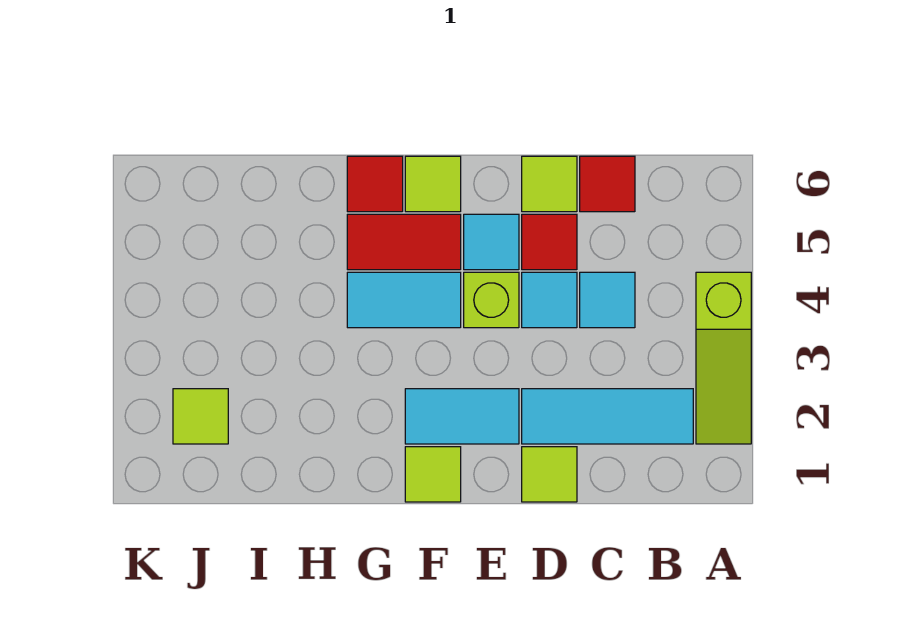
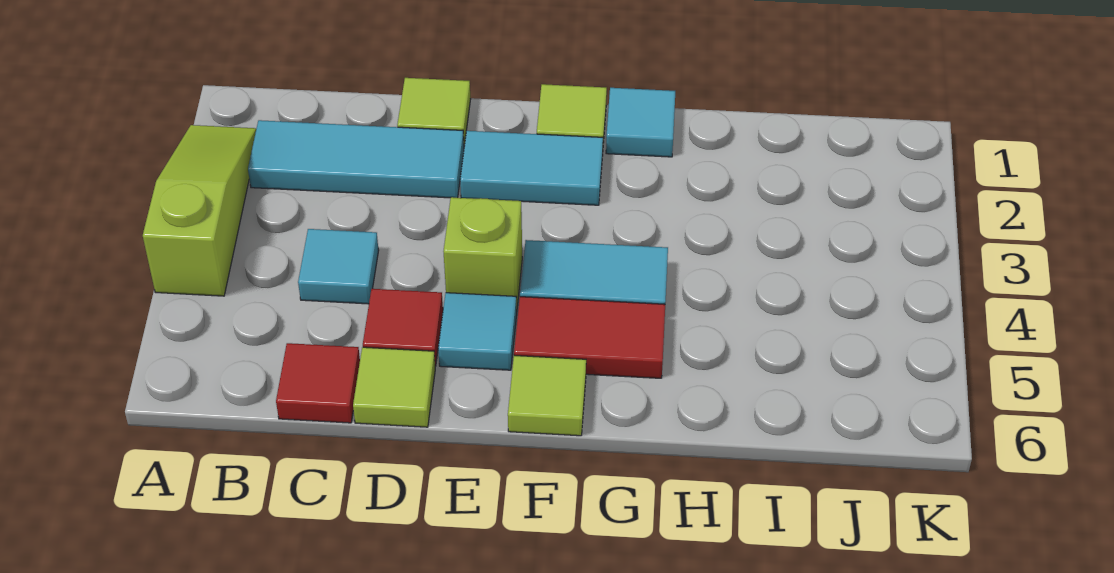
cyan 1x1 tile [522,272,577,328] -> cyan 1x1 tile moved to [606,88,675,157]
red 1x1 tile [347,156,403,212] -> none
lime 1x1 tile [173,389,228,444] -> none

